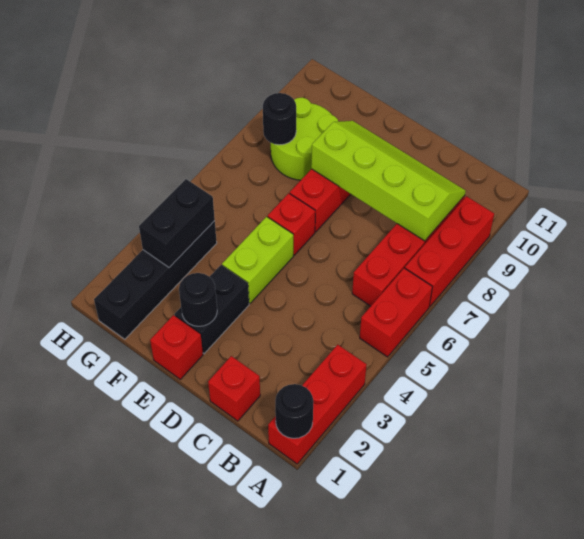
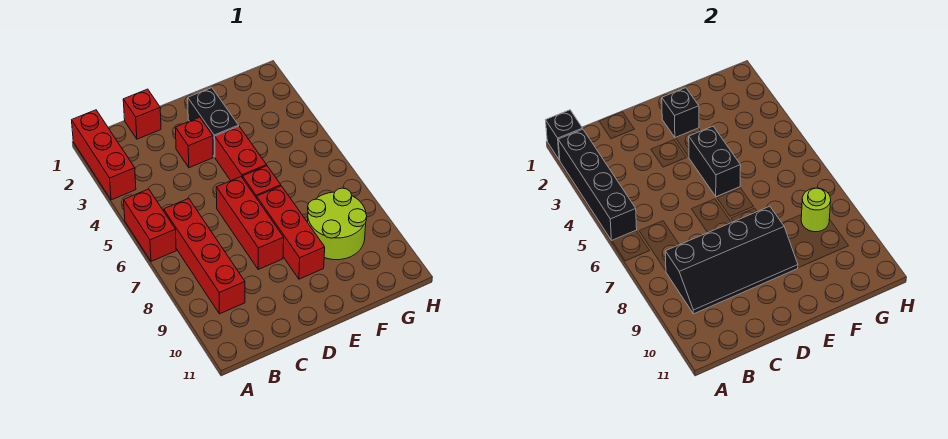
black 1x1 round brick [275,384,313,438] -> black 1x1 brick [546,110,583,160]
red 1x3 brick [405,196,494,307] -> red 1x3 brick moved to [216,177,284,269]
lime 2x4 slope [311,121,466,241] -> black 2x4 slope [665,206,798,314]
red 1x1 brick [150,315,203,379] -> red 1x1 brick moved to [175,117,213,168]
black 1x1 round brick [179,273,217,326] -> black 1x1 brick [662,88,699,138]
lime 1x2 brick [222,217,293,303] -> red 1x2 brick [215,126,267,181]
black 1x4 brick [94,221,217,339] -> black 1x4 brick moved to [558,129,637,240]
black 1x2 brick [139,179,215,267] -> black 1x2 brick moved to [689,126,741,197]
black 1x1 round brick [263,93,296,145] -> lime 1x1 round brick [801,188,831,232]

